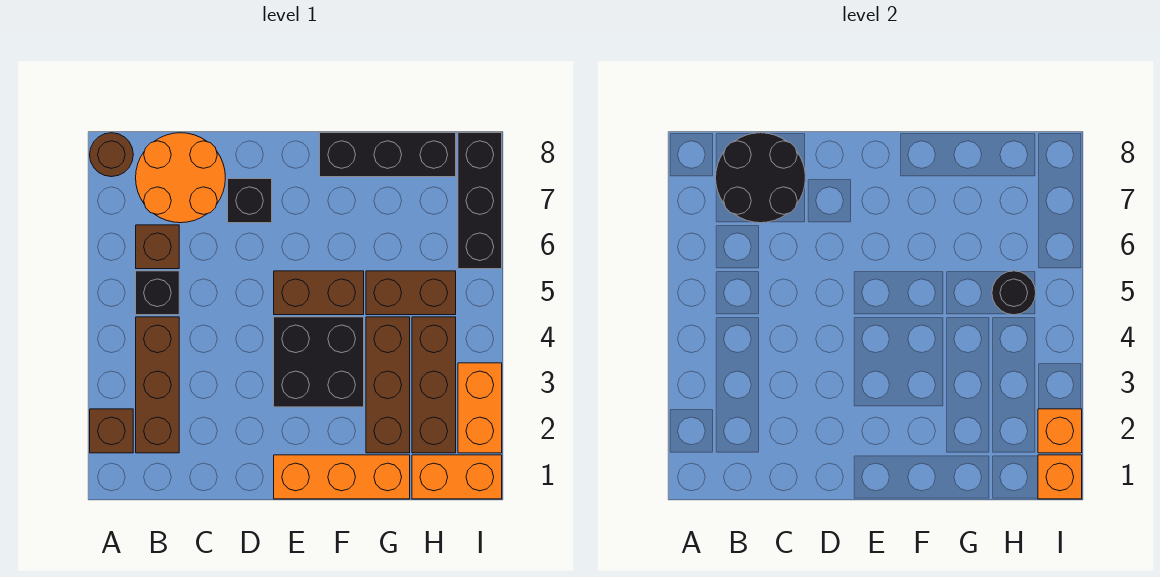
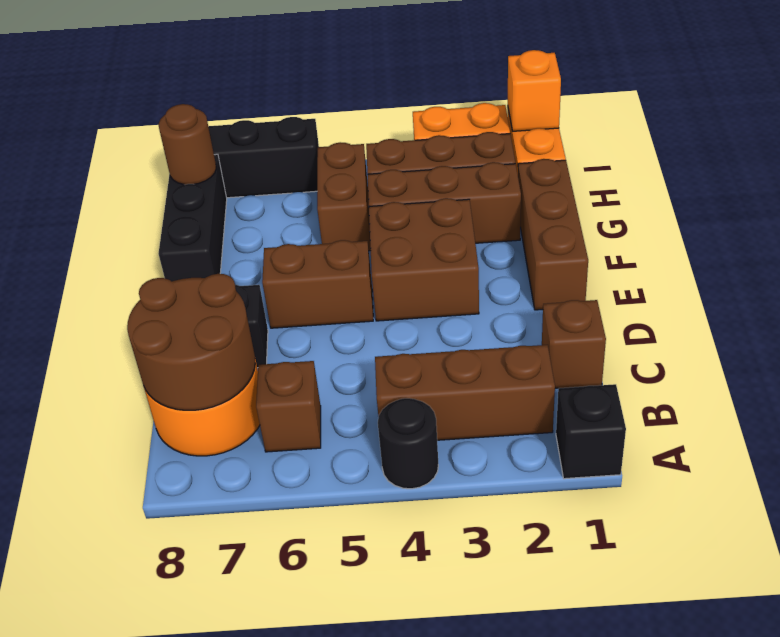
brown 1x1 brick [90,409,133,453] -> brown 1x1 brick moved to [542,300,606,388]
brown 1x1 round brick [90,133,133,177] -> brown 1x1 round brick moved to [159,104,216,185]
black 1x1 brick [136,271,179,315] -> black 1x1 brick moved to [556,384,626,479]
black 2x2 round brick [716,133,805,223] -> brown 2x2 round brick [127,274,255,410]
orange 1x3 brick [274,455,410,499] -> brown 1x3 brick [518,159,588,310]
black 2x2 brick [274,317,364,407] -> brown 2x2 brick [369,198,479,321]
brown 1x2 brick [274,271,364,315] -> brown 1x2 brick turned to [262,240,373,328]
black 1x1 round brick [992,271,1036,315] -> black 1x1 round brick moved to [378,398,438,489]
orange 1x1 brick [1038,409,1082,453] -> none

